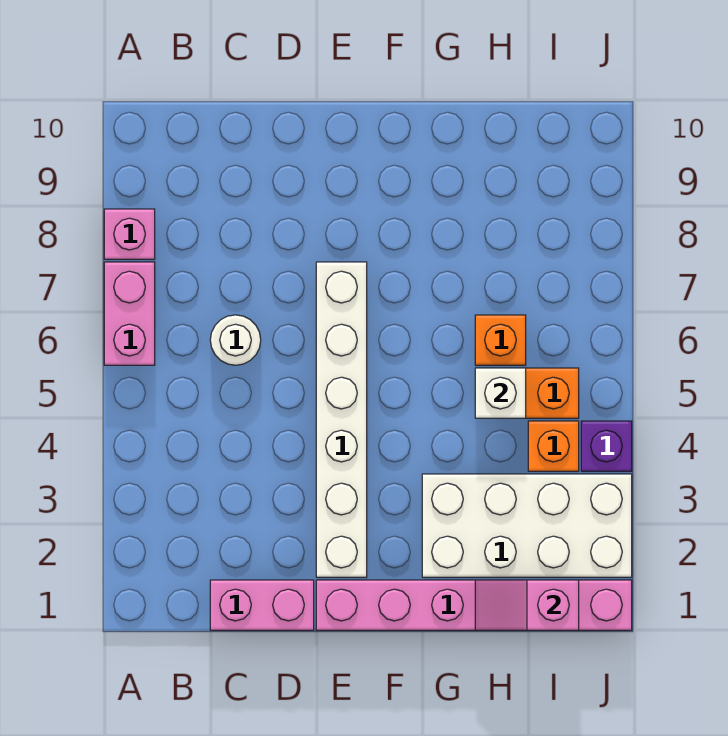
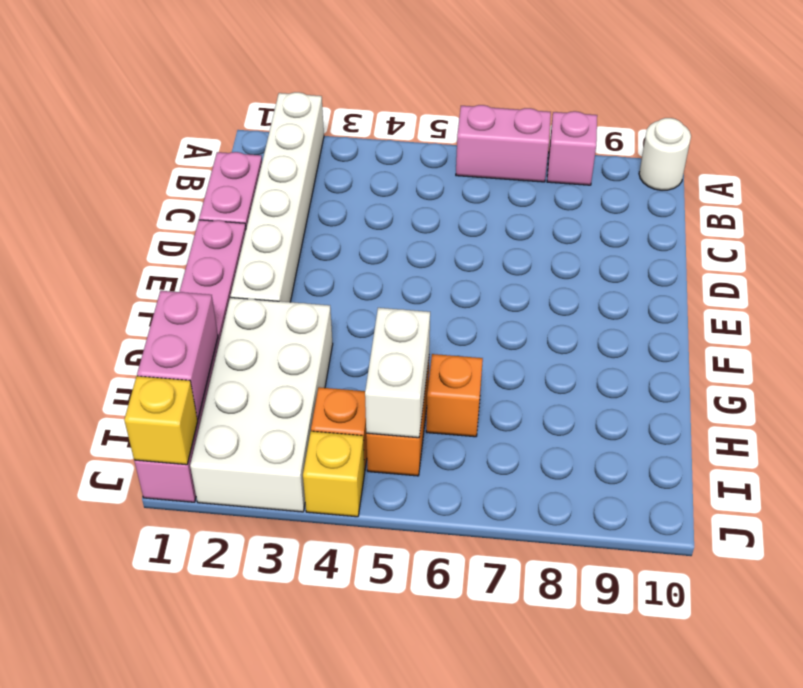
white 1x1 round brick [210,315,261,365] -> white 1x1 round brick moved to [639,118,691,190]
white 1x6 brick [316,262,367,577] -> white 1x6 brick turned to [231,92,324,302]
pink 1x2 slope [475,580,579,630] -> pink 1x2 brick [137,291,218,419]
white 1x1 brick [475,368,526,418] -> white 1x2 brick [365,308,430,438]
none -> yellow 1x1 brick [124,376,198,465]
purple 1x1 brick [581,421,632,471] -> yellow 1x1 brick [303,431,365,517]

